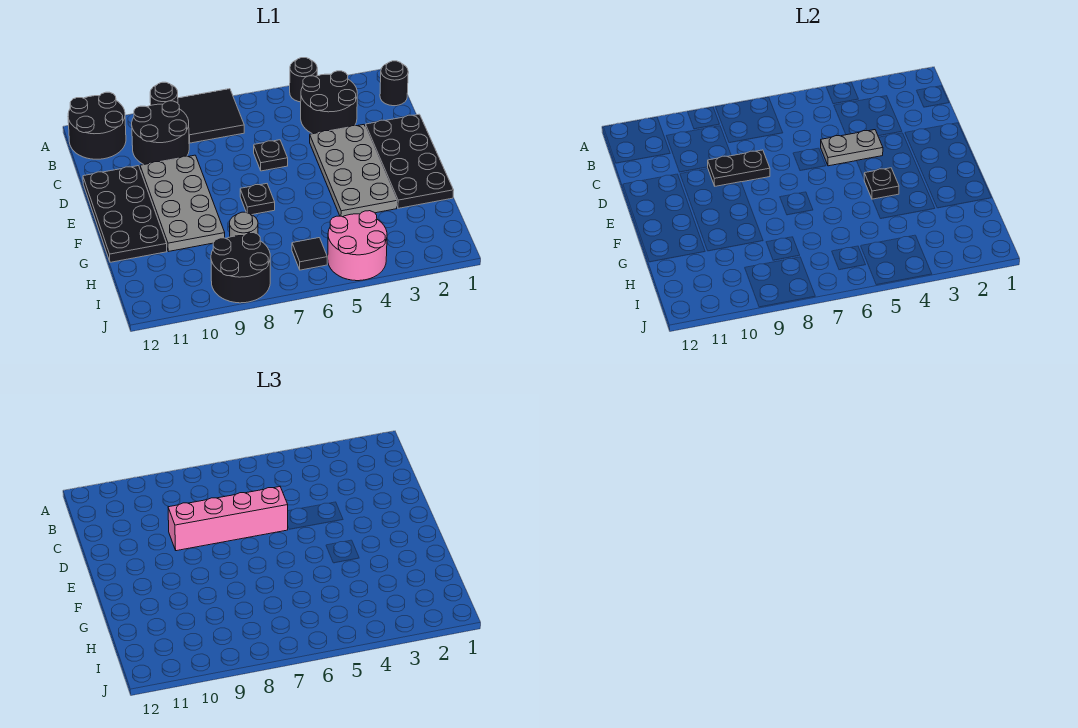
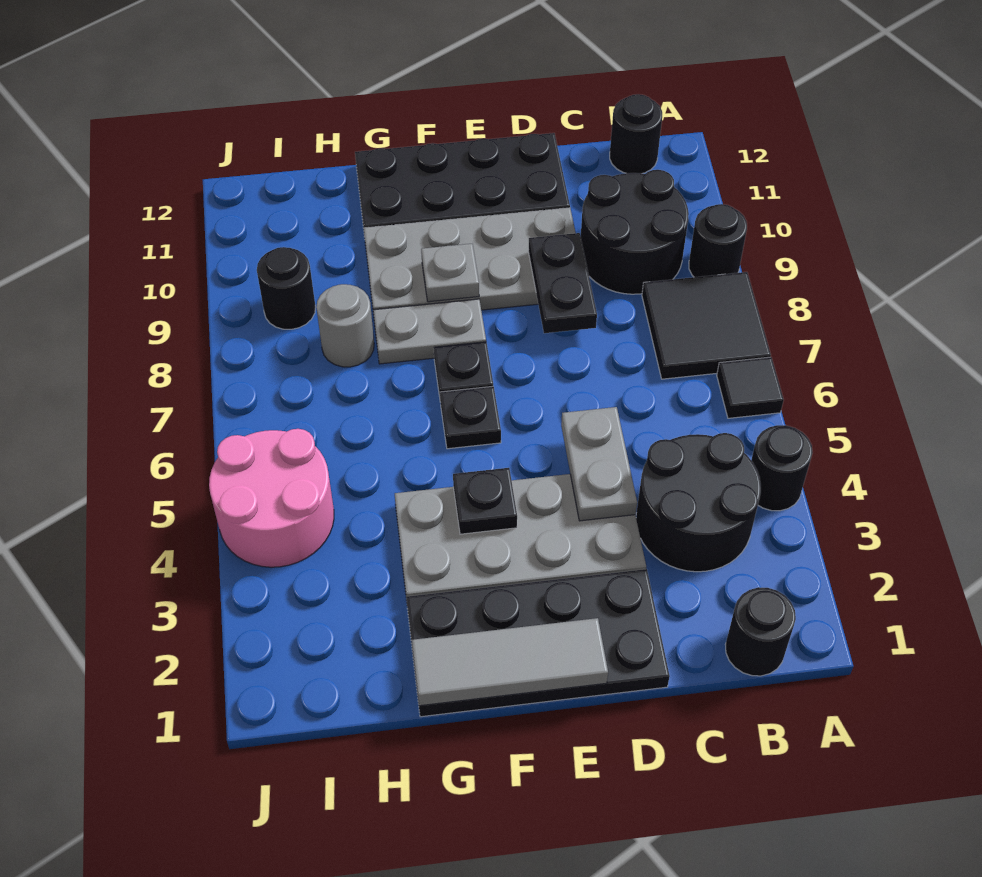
black 2x2 round brick [68,92,126,159] -> black 1x1 round brick [610,94,662,174]
black 1x1 plate [254,140,288,171] -> black 1x1 plate moved to [440,386,501,449]
pink 1x4 brick [168,487,288,551] -> none
none -> grey 1x3 tile [412,618,608,706]
none -> grey 1x2 plate [373,299,486,364]
none -> grey 1x1 plate [421,244,479,302]
black 1x1 tile [292,238,327,270] -> black 1x1 tile moved to [717,357,784,418]
black 2x2 round brick [211,233,270,303] -> black 1x1 round brick [257,247,316,329]

